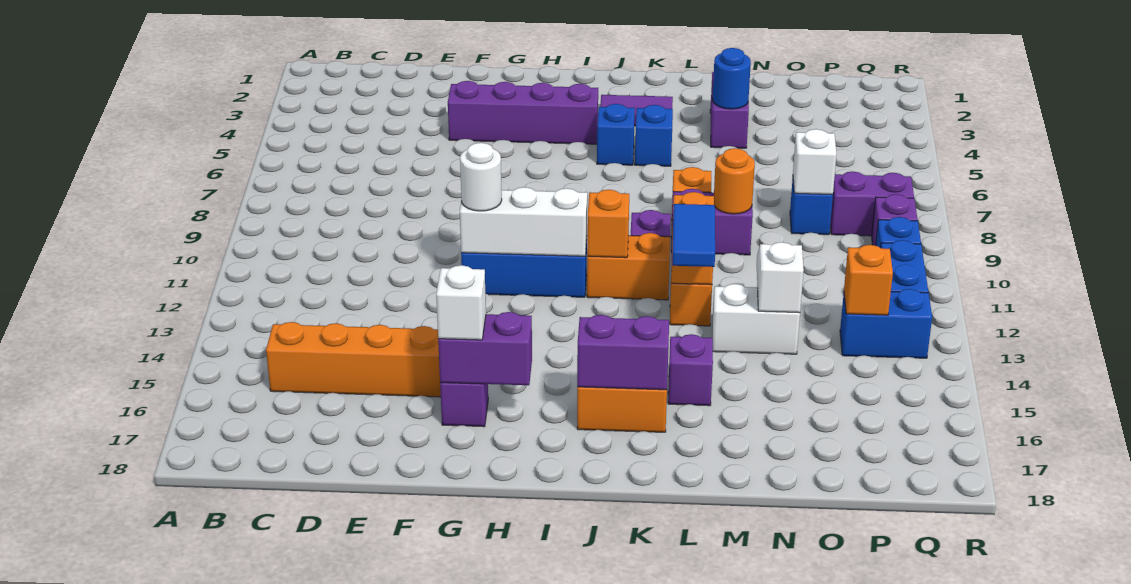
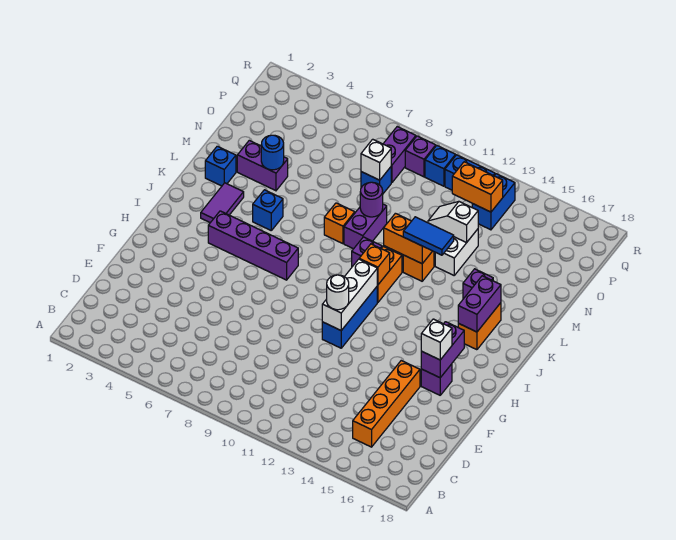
purple 1x4 brick [448,81,598,144] -> purple 1x4 brick turned to [208,211,298,280]
blue 1x1 brick [597,104,635,165] -> blue 1x1 brick moved to [205,146,236,186]
orange 1x1 round brick [714,148,755,214] -> purple 1x1 round brick [360,182,383,217]
orange 1x1 brick [844,245,893,315] -> orange 1x2 brick [452,162,503,212]

